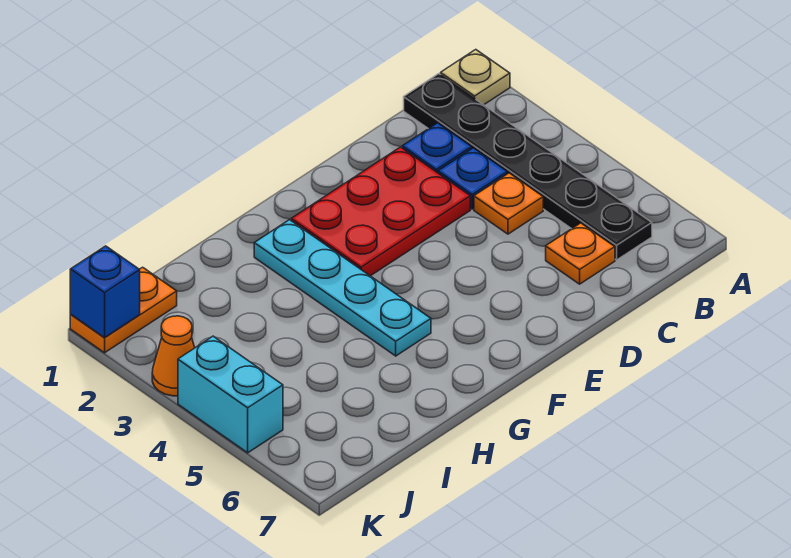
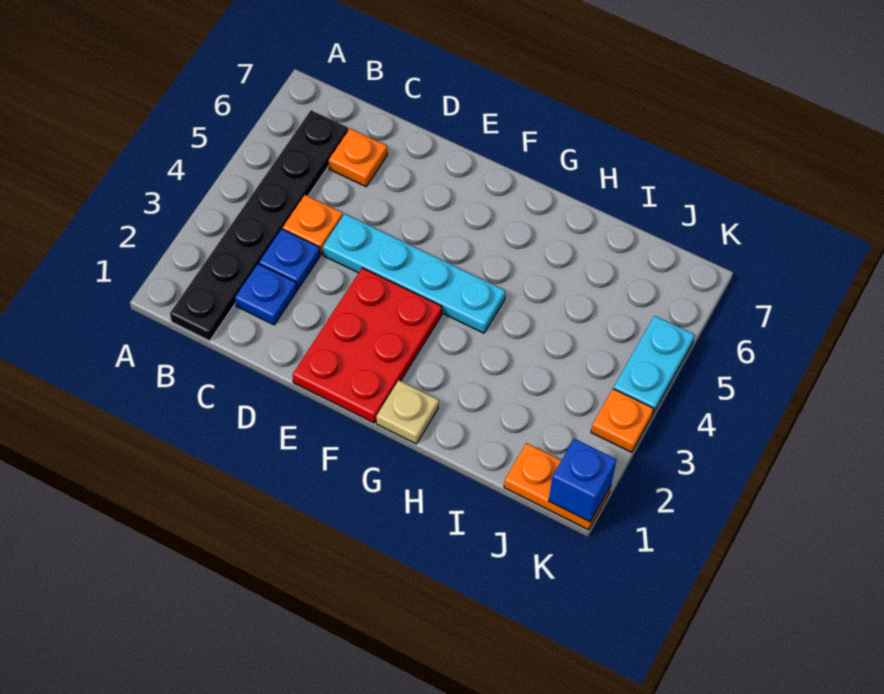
tan 1x1 plate [441,50,510,105] -> tan 1x1 plate moved to [376,381,439,444]
red 2x3 plate [291,147,470,276] -> red 2x3 plate turned to [293,268,442,423]
cyan 1x4 plate [254,220,431,356] -> cyan 1x4 plate turned to [323,214,506,333]
orange 1x1 cone [152,316,195,396] -> orange 1x1 plate [591,389,654,452]
cyan 1x2 brick [178,336,283,453] -> cyan 1x2 plate [613,316,695,415]

